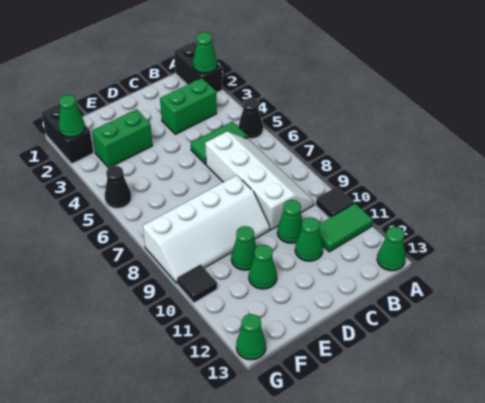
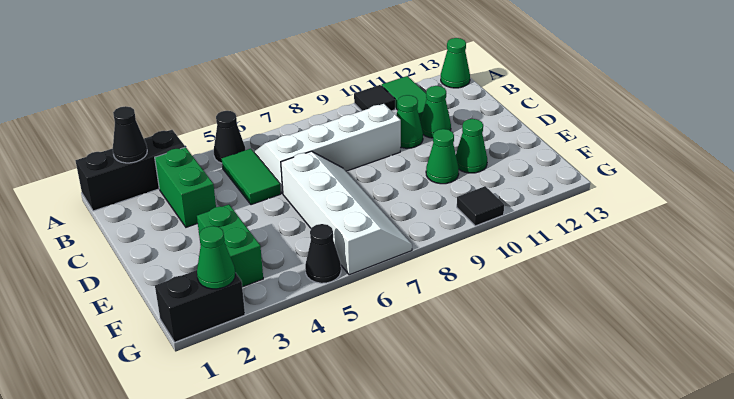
black 1x2 brick [174,42,223,93] -> black 1x3 brick [75,130,185,211]
green 1x1 cone [193,32,217,73] -> black 1x1 cone [113,106,147,163]
white 2x4 slope [143,175,270,283] -> white 2x4 slope moved to [281,151,412,275]
green 1x1 cone [236,314,266,360] -> none

